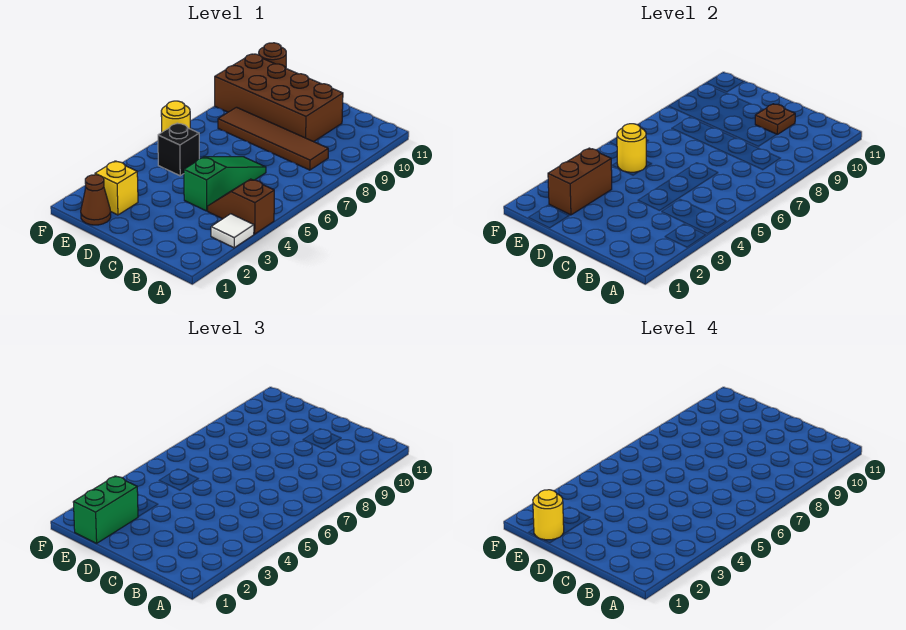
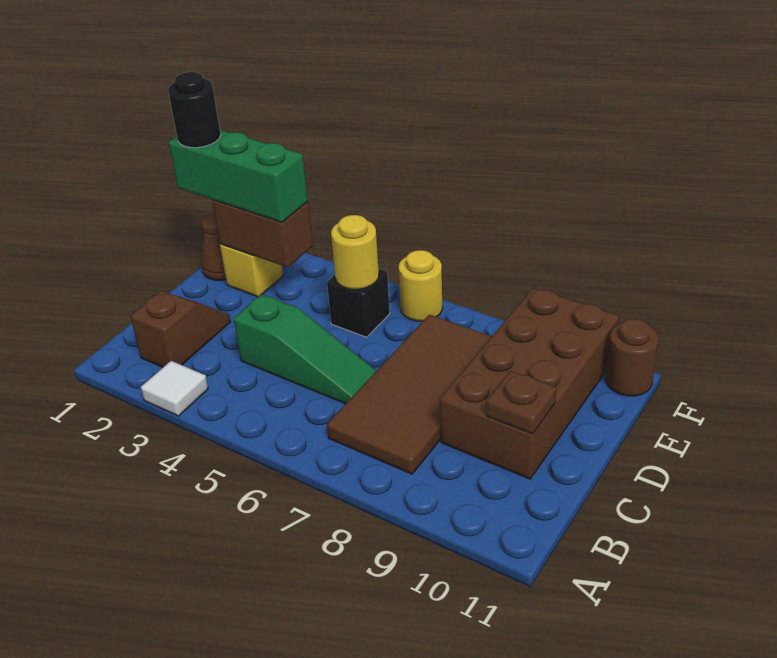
brown 1x2 slope [208,179,274,234] -> brown 1x2 slope moved to [130,291,231,367]
brown 1x4 tile [218,107,328,170] -> brown 2x4 tile [327,315,492,474]
green 1x2 brick [73,476,138,543] -> green 1x3 brick [169,130,308,222]
yellow 1x1 round brick [533,490,564,540] -> black 1x1 round brick [168,72,221,148]

